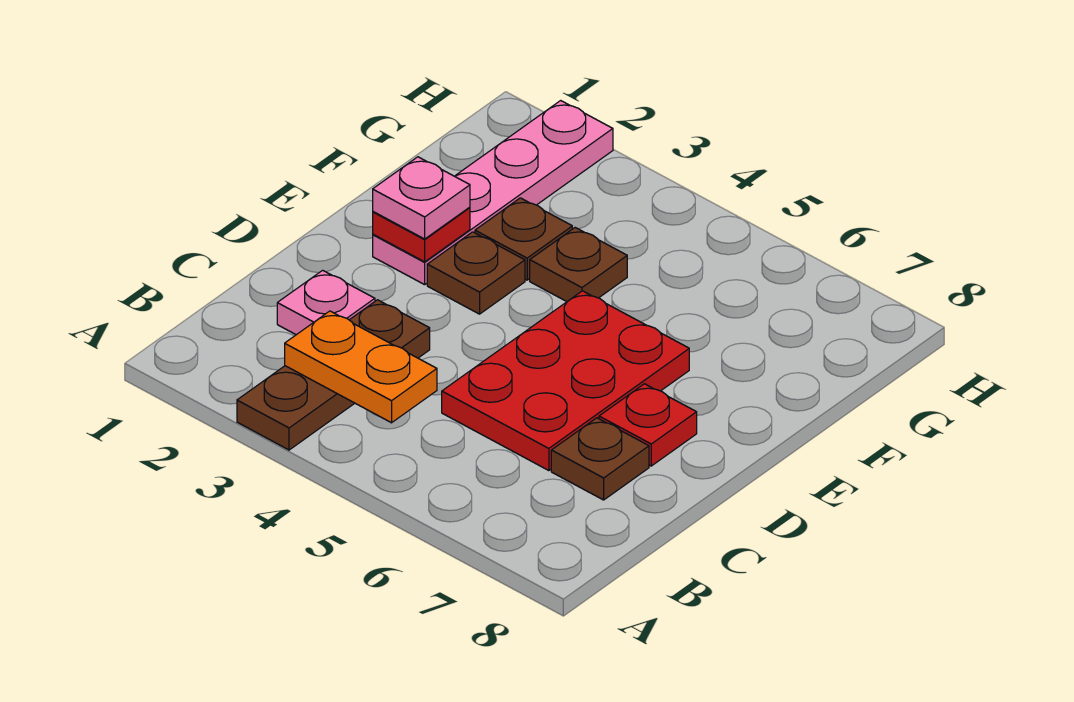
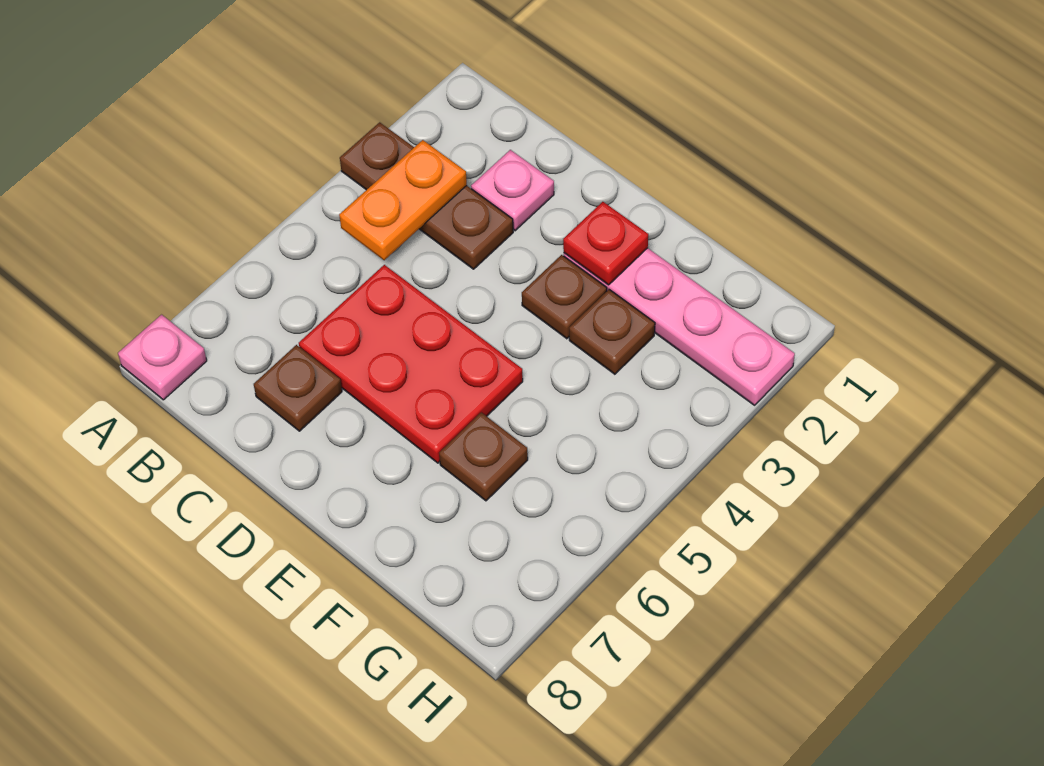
red 1x1 plate [599,384,697,466] -> none
pink 1x1 plate [373,157,470,239] -> pink 1x1 plate moved to [118,315,207,400]
brown 1x1 plate [530,228,627,302] -> brown 1x1 plate moved to [439,412,528,501]

